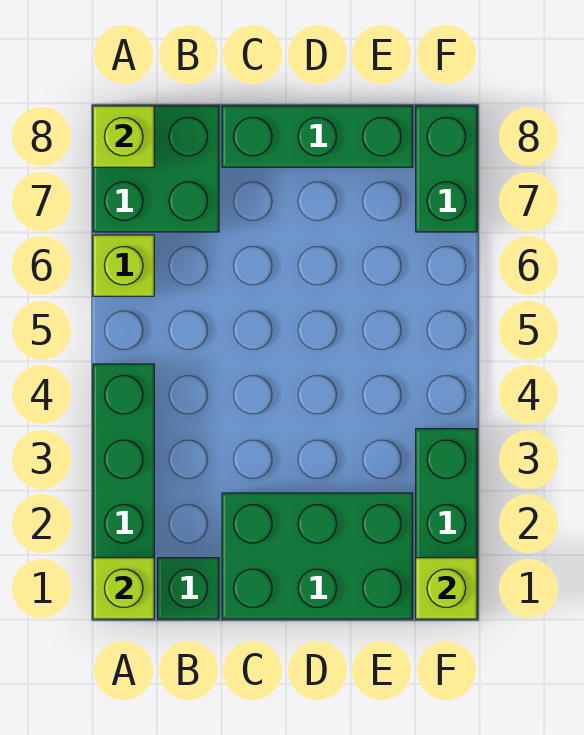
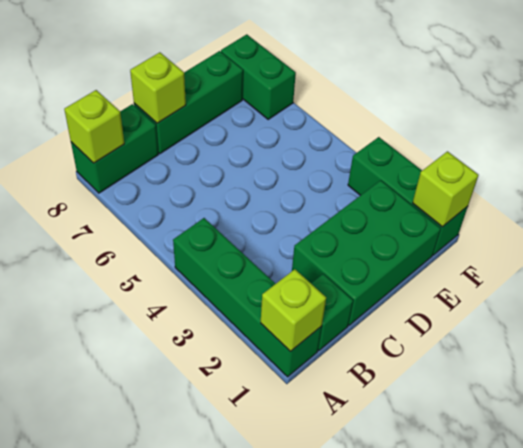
lime 1x1 brick [93,235,154,296] -> lime 1x1 brick moved to [130,52,186,123]
green 2x2 brick [93,106,219,232] -> green 1x2 brick [71,104,158,193]

